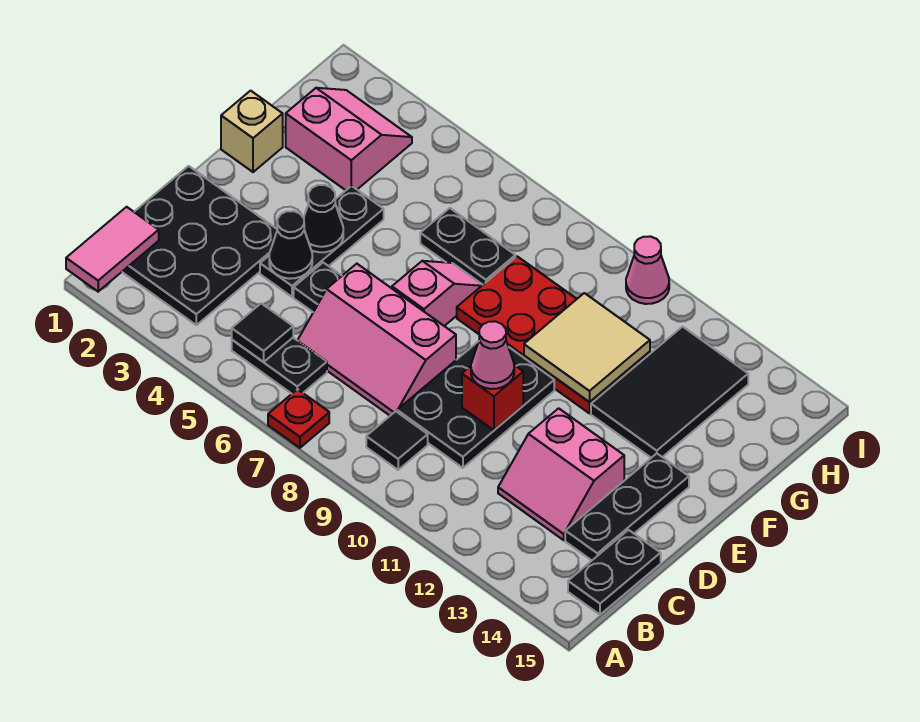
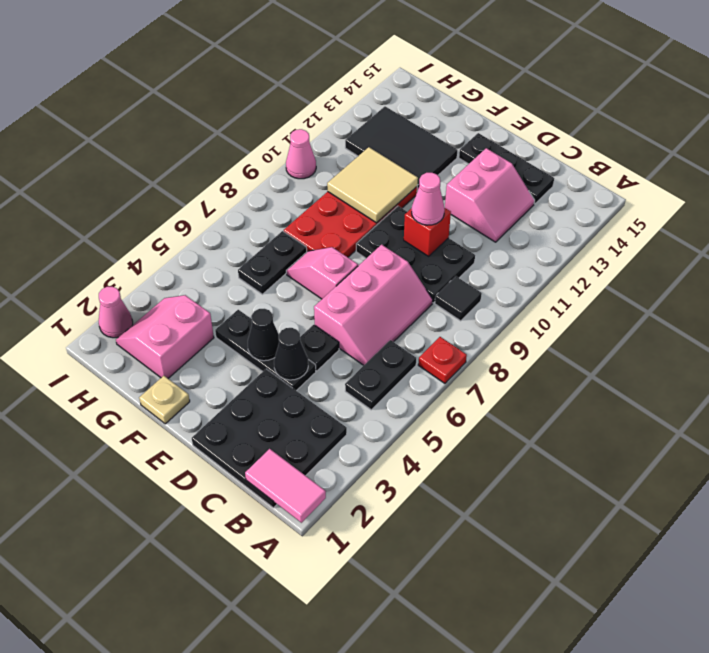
black 1x1 tile [232,303,293,362] -> none
black 1x2 plate [568,530,661,615] -> none
tan 1x1 brick [221,91,283,172] -> tan 1x1 plate [139,376,190,424]
none -> pink 1x1 cone [99,287,133,338]

